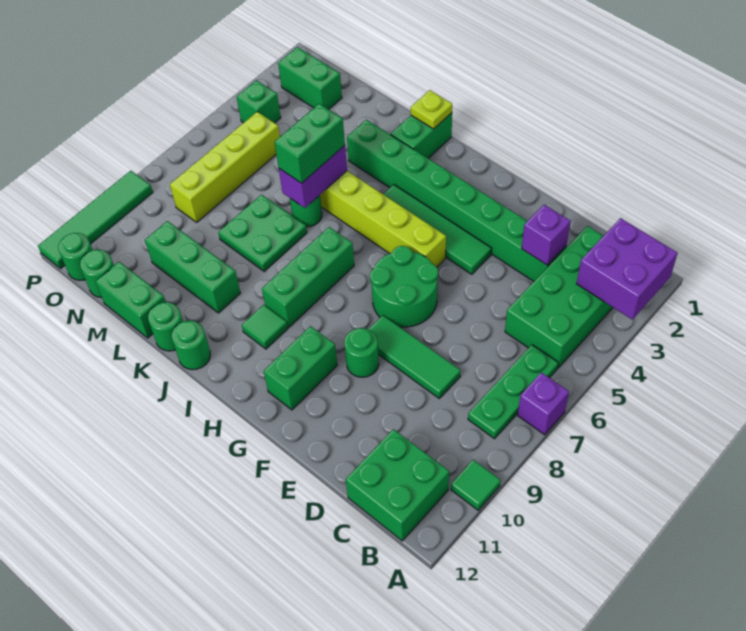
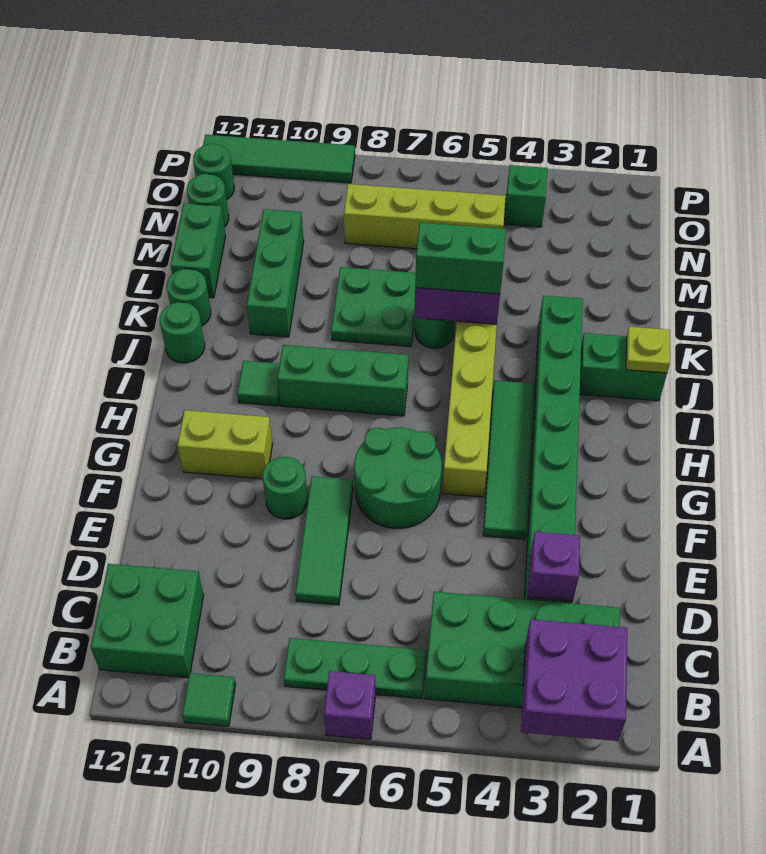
green 1x2 brick [264,326,337,410] -> lime 1x2 brick [178,410,273,479]
green 1x2 brick [278,47,342,109] -> none

